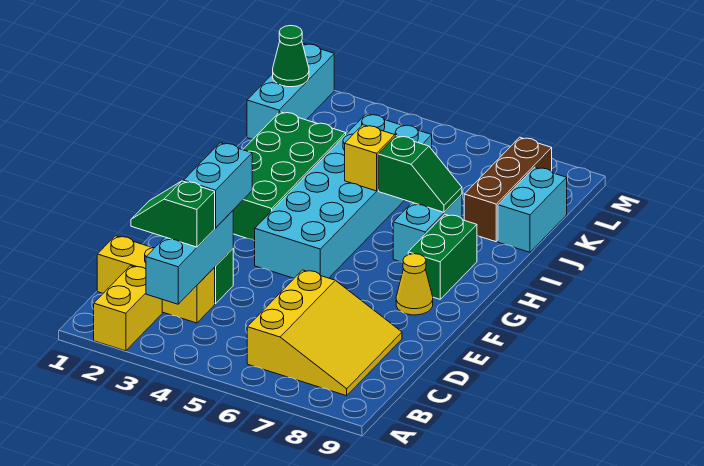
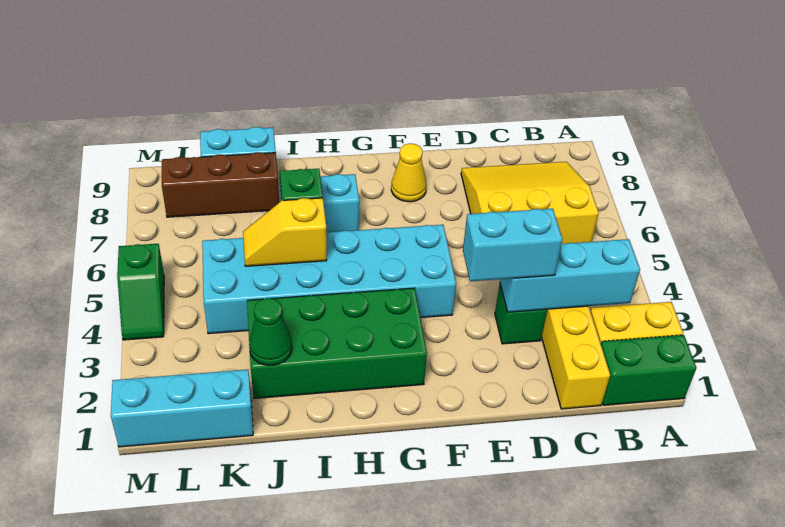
green 1x2 slope [131,181,215,247] -> green 1x2 slope moved to [117,244,164,340]
green 1x2 brick [408,215,477,299] -> green 1x2 brick moved to [601,335,696,405]
green 1x1 cone [273,26,309,87] -> green 1x1 cone moved to [249,298,292,365]

